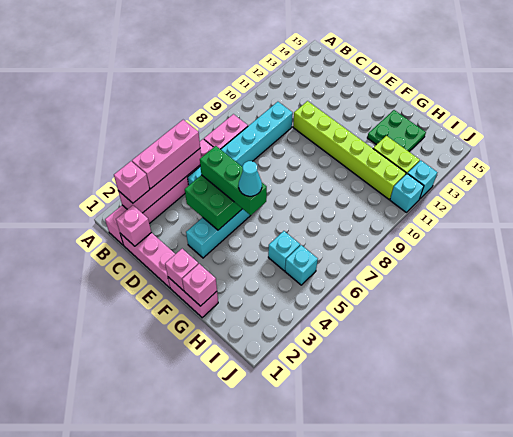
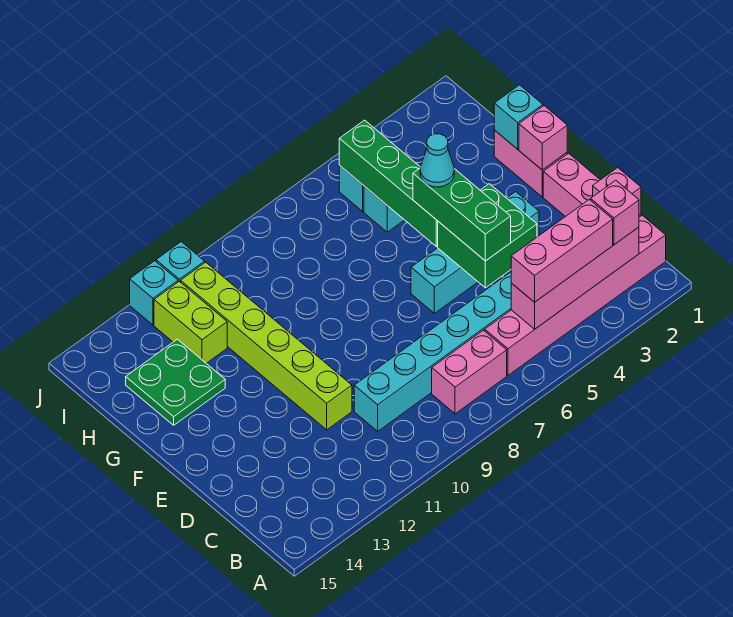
none -> green 1x4 brick [339,120,438,246]
pink 1x1 brick [182,264,217,306] -> cyan 1x1 brick [494,85,543,149]

